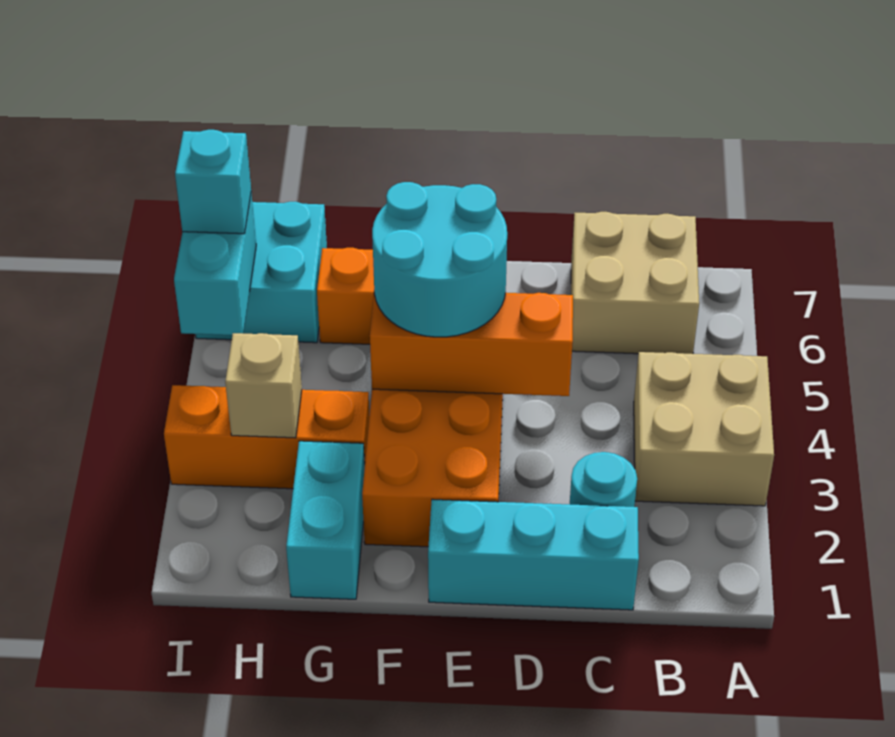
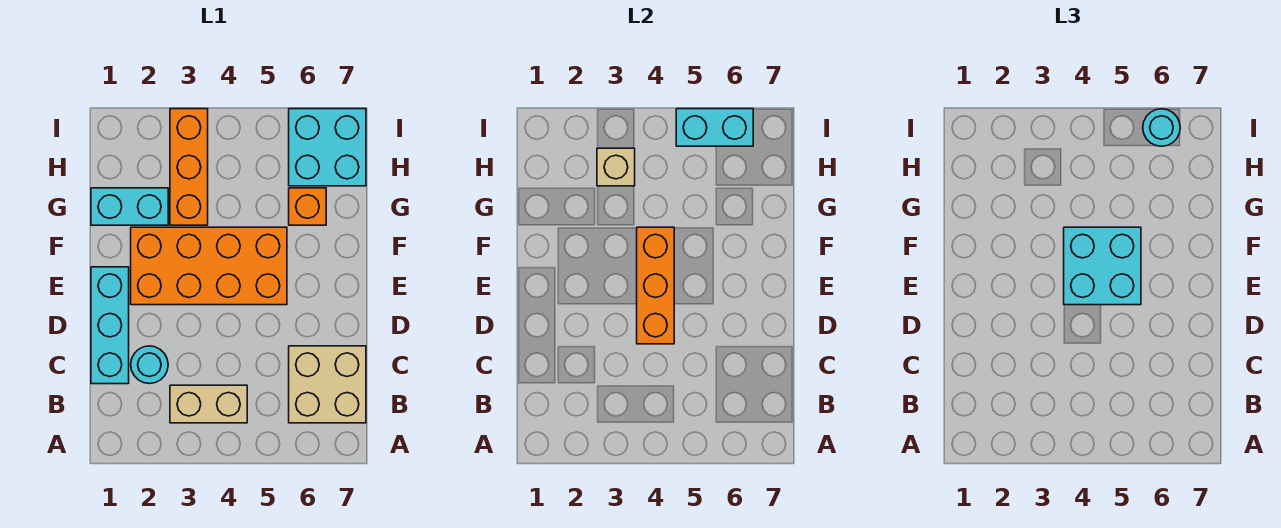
tan 2x2 brick [634,352,774,506] -> tan 1x2 brick [170,385,247,423]
cyan 2x2 round brick [372,182,507,337] -> cyan 2x2 brick [1064,227,1141,305]
cyan 1x1 brick [175,130,251,234] -> cyan 1x1 round brick [1143,109,1180,146]

